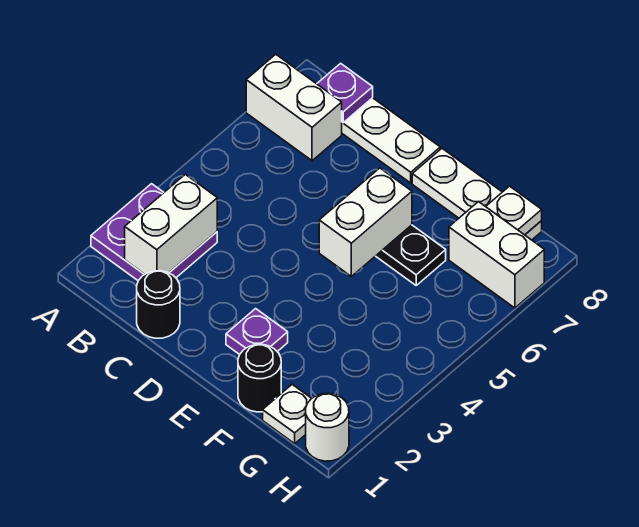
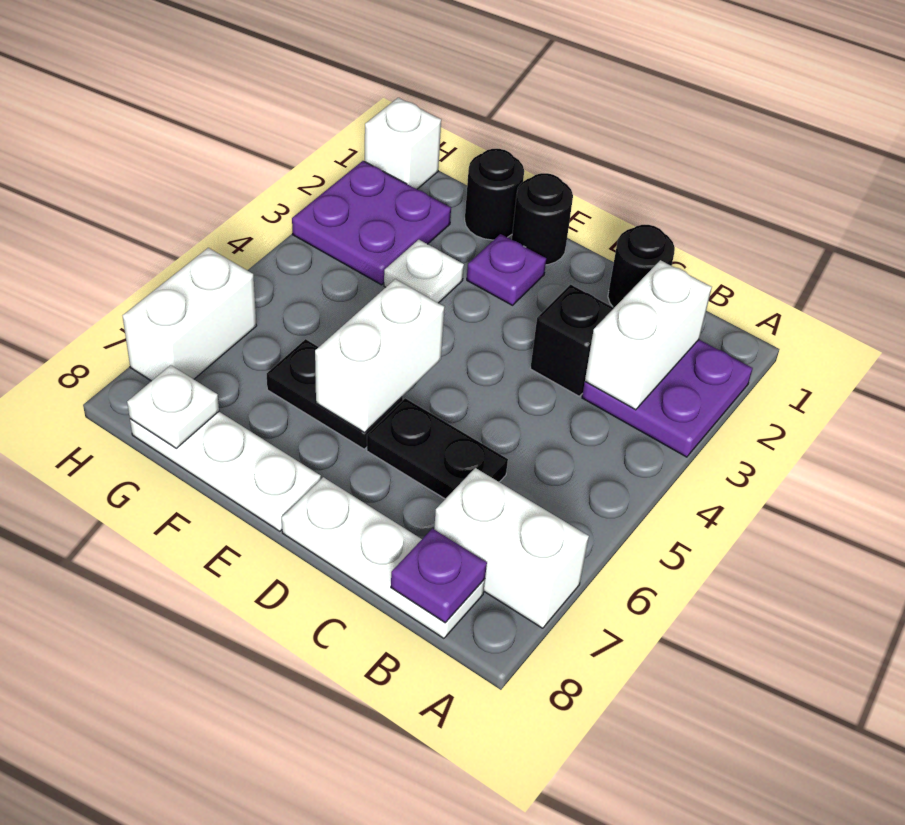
none -> black 1x1 brick [530,285,614,396]
none -> black 1x2 plate [367,398,508,499]
none -> black 1x1 round brick [512,173,573,265]
white 1x1 plate [263,384,312,444] -> white 1x1 plate moved to [384,240,464,303]
none -> purple 2x2 plate [292,161,451,285]
white 1x2 brick [449,202,544,308] -> white 1x2 brick turned to [123,248,257,381]
white 1x1 round brick [306,394,349,461] -> white 1x1 brick [365,98,441,189]

